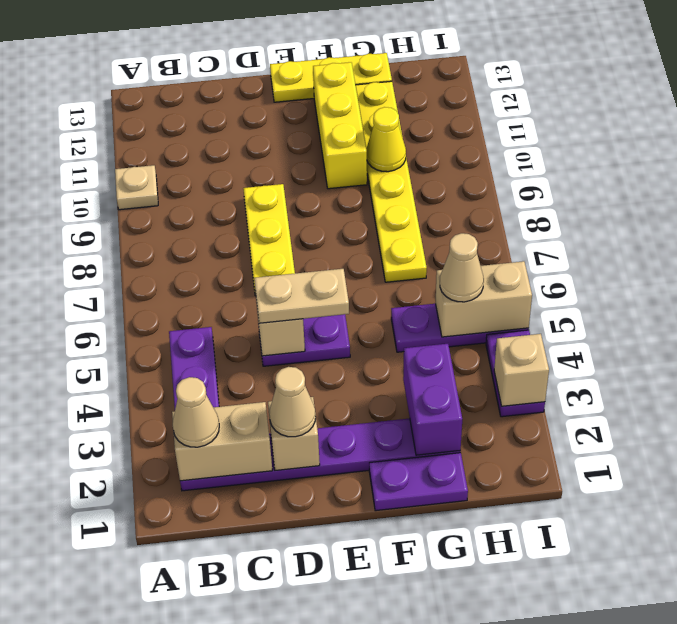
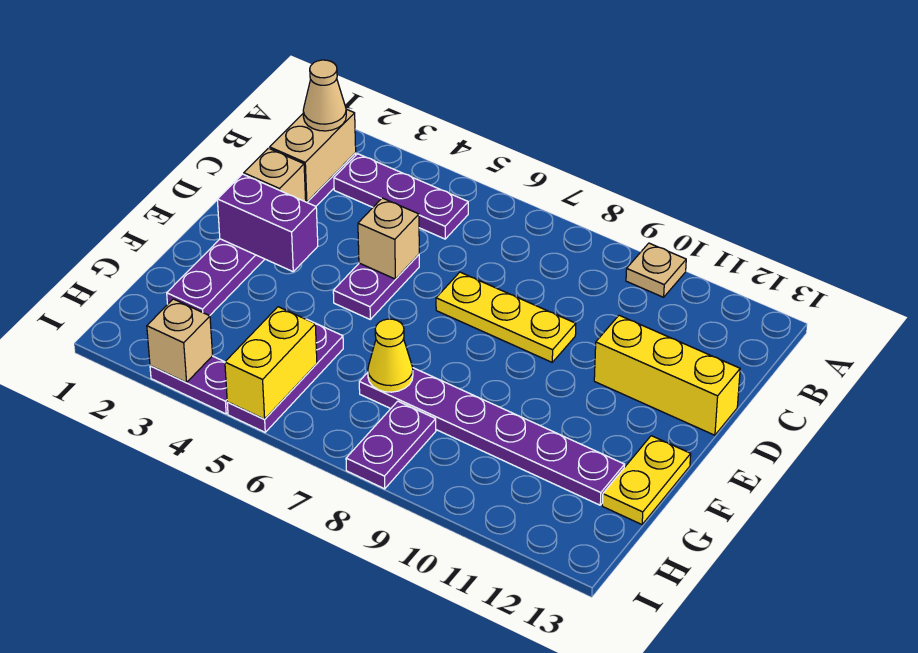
tan 1x1 cone [269,367,316,437] -> none
tan 1x2 plate [254,269,349,323] -> none
yellow 1x3 plate [270,53,392,102] -> yellow 1x2 plate [602,436,691,524]
purple 1x2 plate [369,453,468,511] -> purple 1x2 plate moved to [346,401,436,489]
yellow 1x3 brick [313,62,367,189] -> yellow 1x3 brick moved to [594,315,740,435]
purple 1x2 brick [403,344,462,455] -> purple 1x2 brick moved to [217,174,318,272]
yellow 1x6 plate [356,81,427,282] -> purple 1x6 plate [359,368,625,505]
yellow 1x1 cone [366,107,406,172] -> yellow 1x1 cone moved to [368,319,413,392]
tan 1x2 brick [435,261,532,337] -> yellow 1x2 brick [225,307,317,419]
tan 1x1 cone [440,233,484,302] -> none

